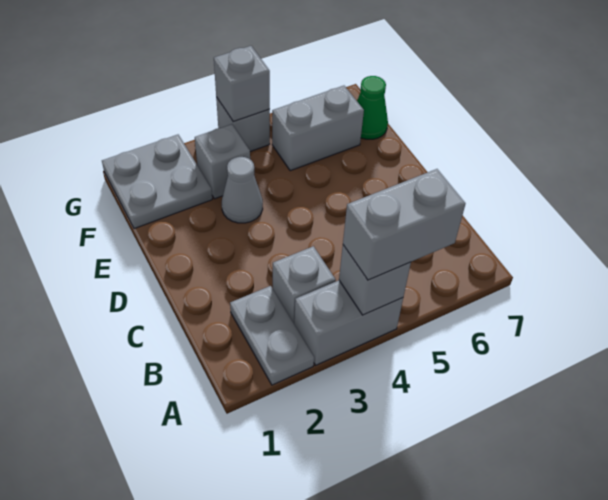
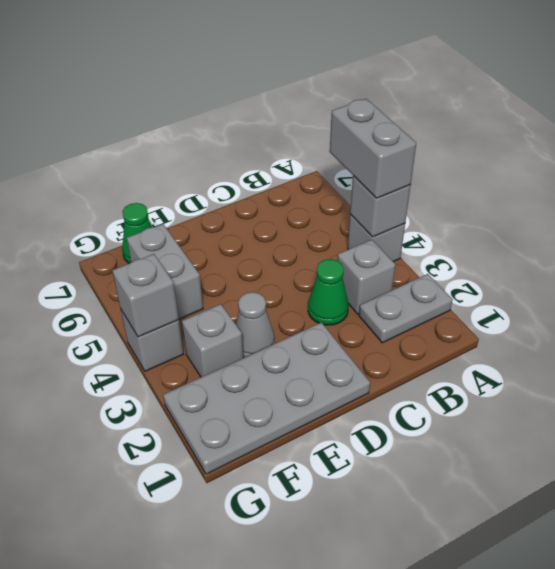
grey 1x2 brick [294,280,403,365] -> grey 1x1 brick [348,214,405,262]
none -> green 1x1 cone [308,259,349,325]
grey 2x2 plate [102,135,212,229] -> grey 2x4 plate [163,322,370,474]

